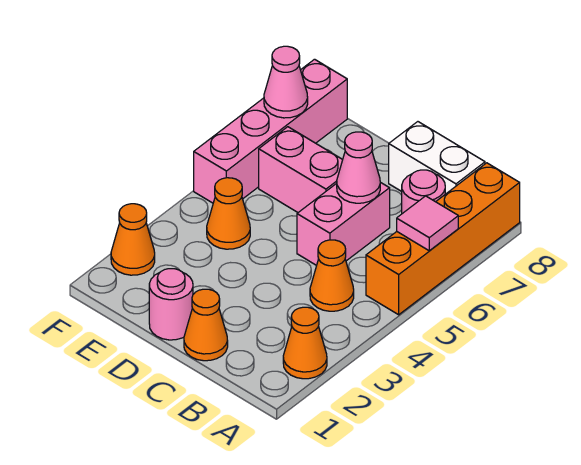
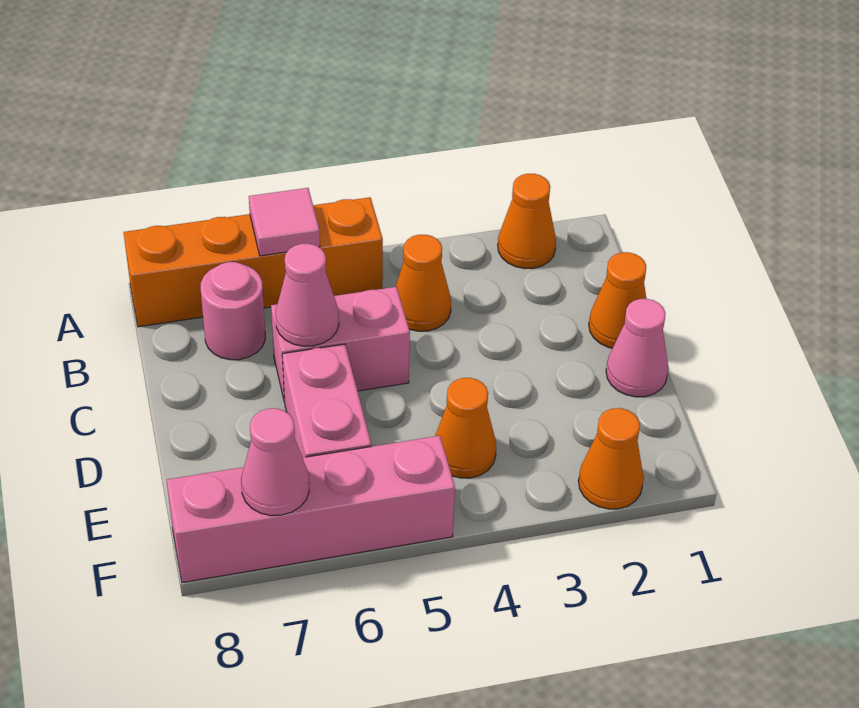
white 1x2 brick [389,122,485,194] -> none
pink 1x1 round brick [149,269,193,340] -> pink 1x1 cone [606,299,668,397]

